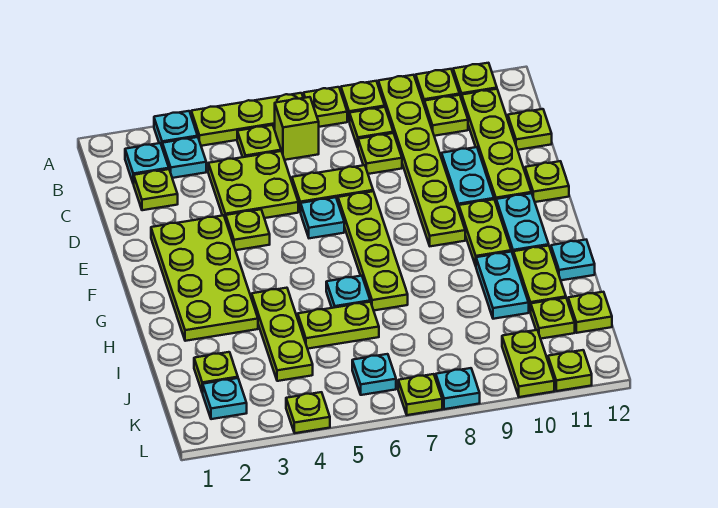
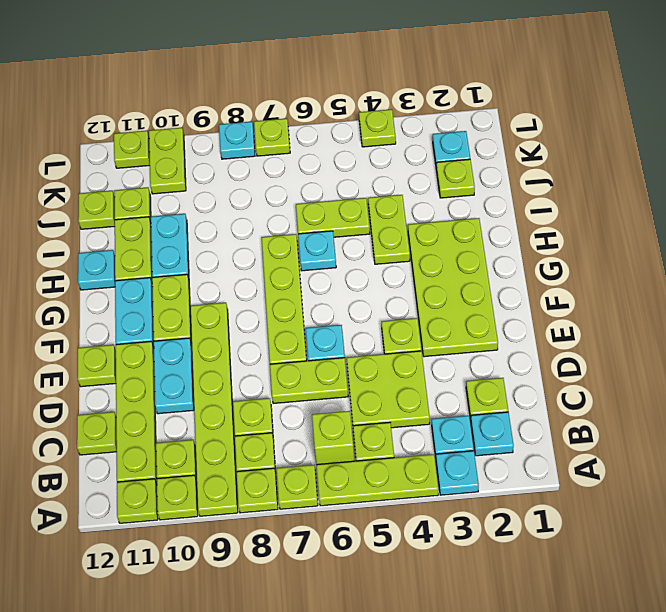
lime 1x3 plate [252,288,313,381] -> lime 1x2 plate [368,195,410,264]
cyan 1x1 plate [352,354,396,395] -> none

